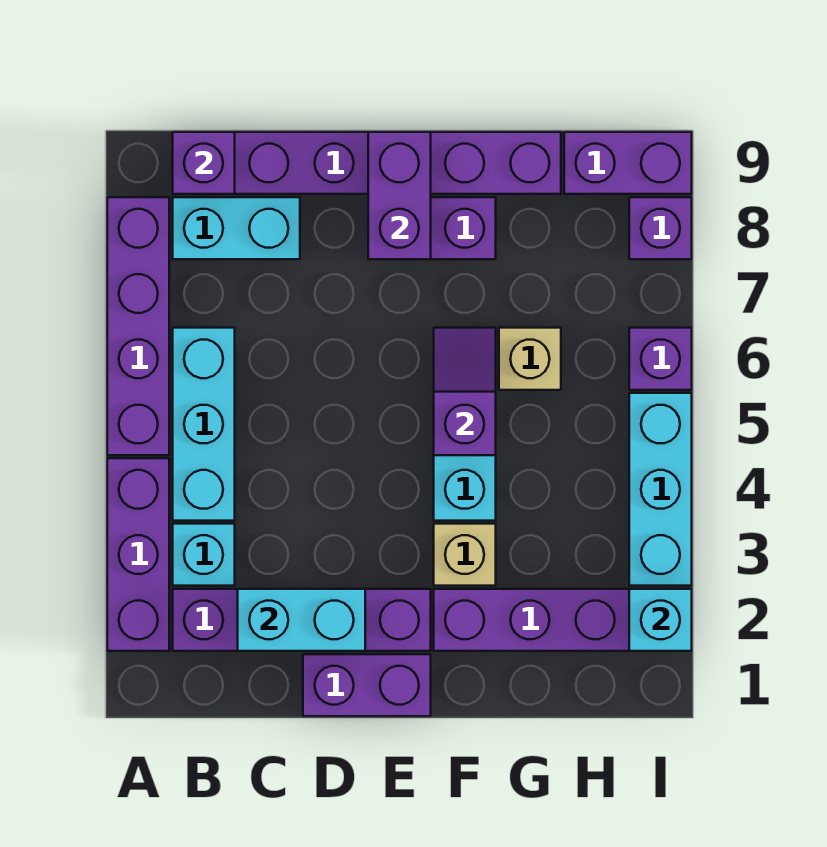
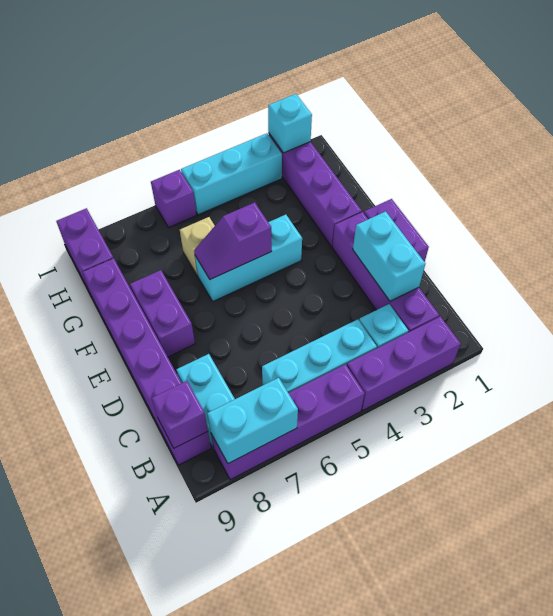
none -> cyan 1x2 brick [207,378,298,464]
purple 1x2 brick [368,132,431,259] -> none
tan 1x1 brick [434,524,496,586] -> none
purple 1x1 brick [629,197,692,259] -> none

